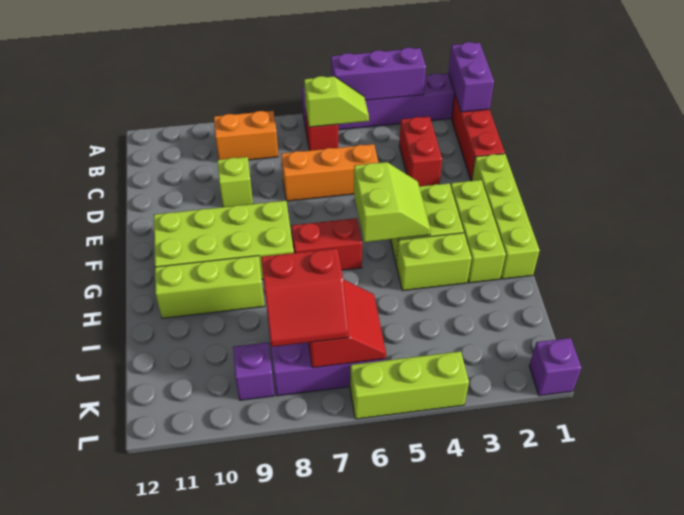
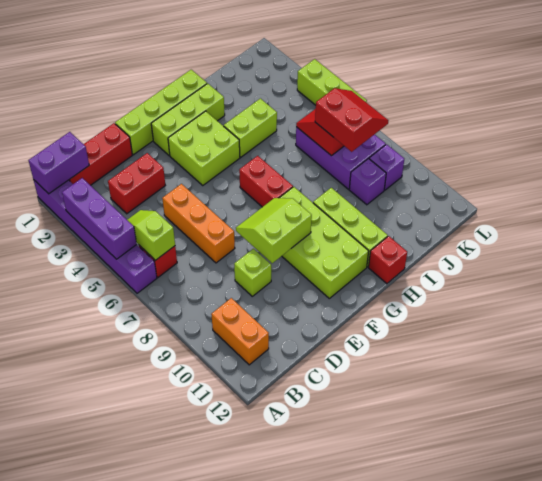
orange 1x2 brick [214,111,278,160] -> orange 1x2 brick moved to [211,298,269,365]
lime 2x2 slope [354,162,431,242] -> lime 2x2 slope moved to [236,198,312,263]
lime 1x2 brick [396,233,472,291] -> lime 1x2 brick turned to [224,98,277,157]
none -> red 1x1 brick [369,236,407,284]
purple 1x1 brick [529,338,581,396] -> purple 1x1 brick moved to [349,159,386,205]

